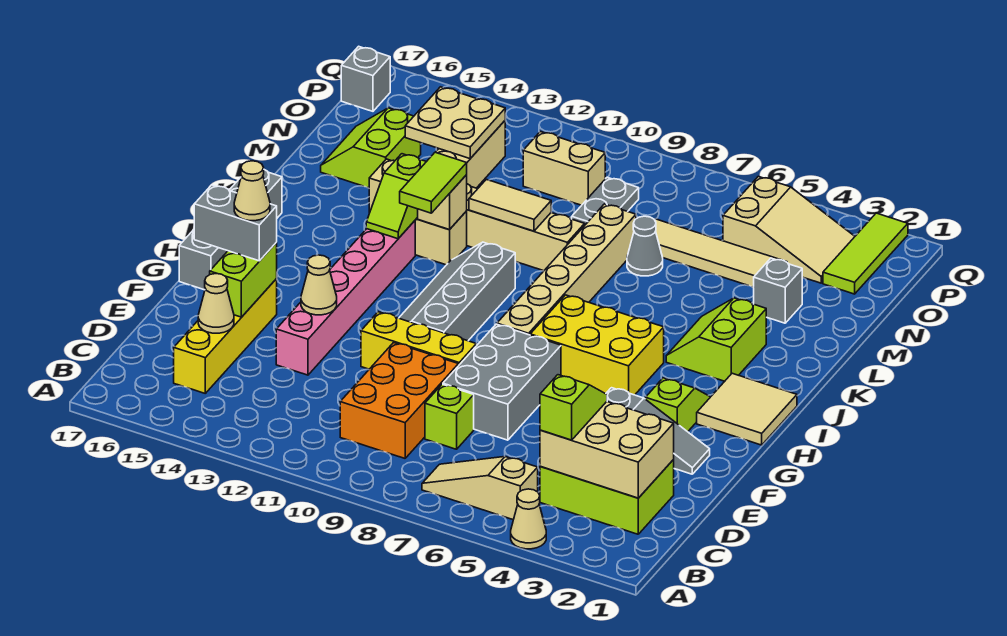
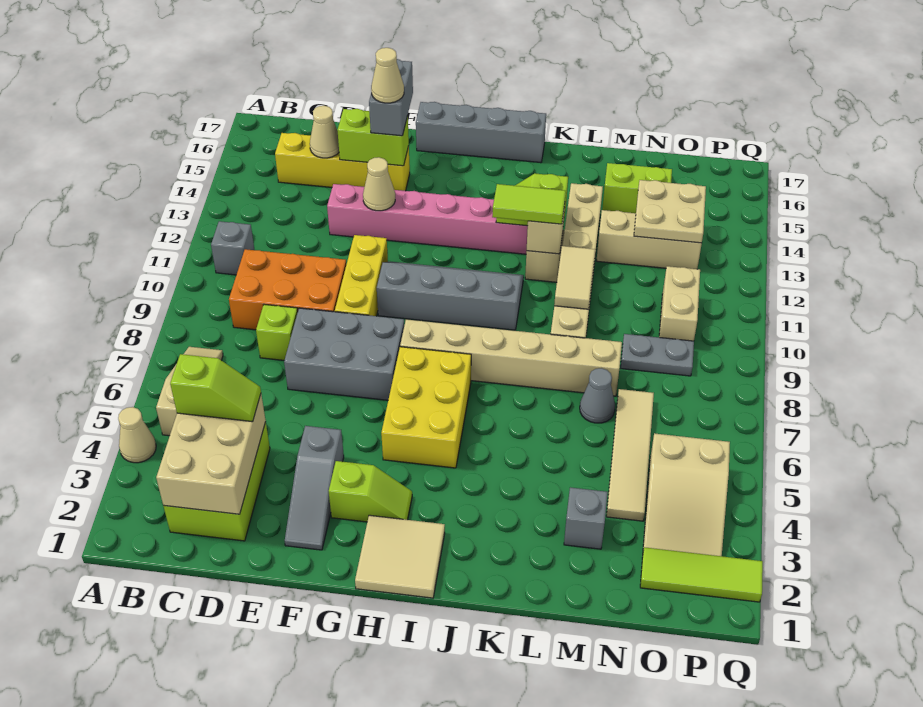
lime 2x2 slope [666,298,766,381] -> none
grey 1x1 brick [341,46,390,111] -> grey 1x1 brick moved to [211,221,254,275]

